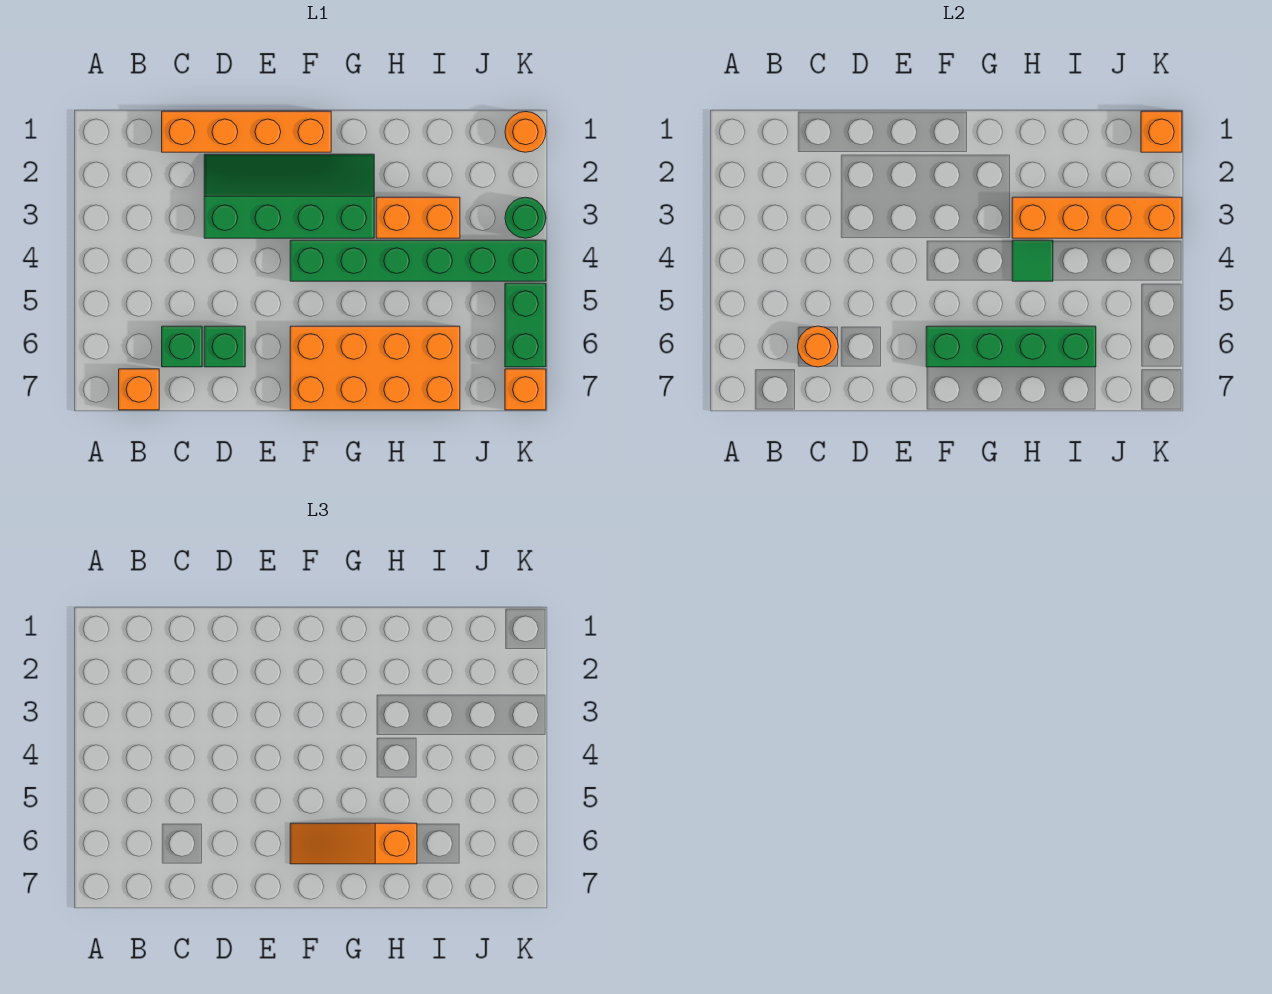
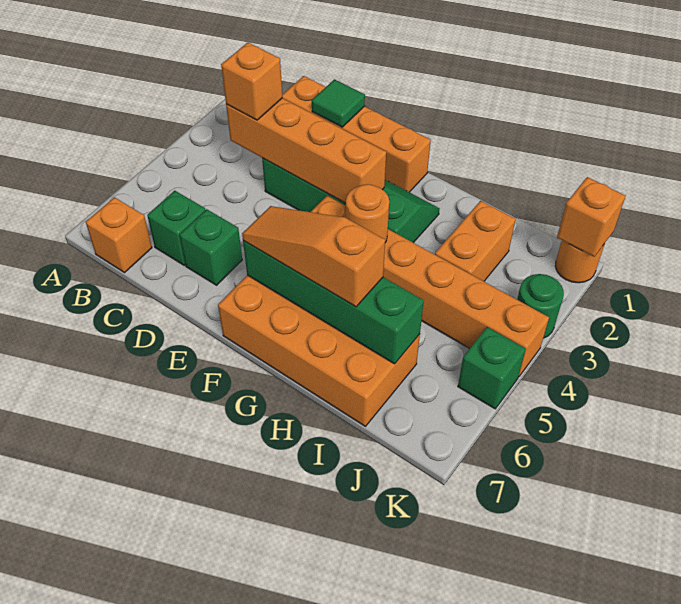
orange 1x1 round brick [798,326,838,367] -> orange 1x1 round brick moved to [345,184,389,243]
green 1x6 brick [290,240,546,281] -> orange 1x6 brick [311,196,549,377]
orange 1x2 brick [376,197,460,238] -> orange 1x2 brick turned to [435,201,516,281]
orange 1x4 brick [1012,197,1182,238] -> orange 1x4 brick moved to [226,98,386,203]
green 1x1 tile [1012,240,1053,281] -> green 1x1 tile moved to [312,79,365,127]
green 1x2 brick [505,283,546,367] -> green 1x1 brick [458,327,526,409]
orange 1x1 brick [505,369,546,410] -> orange 1x1 brick moved to [221,43,283,120]

